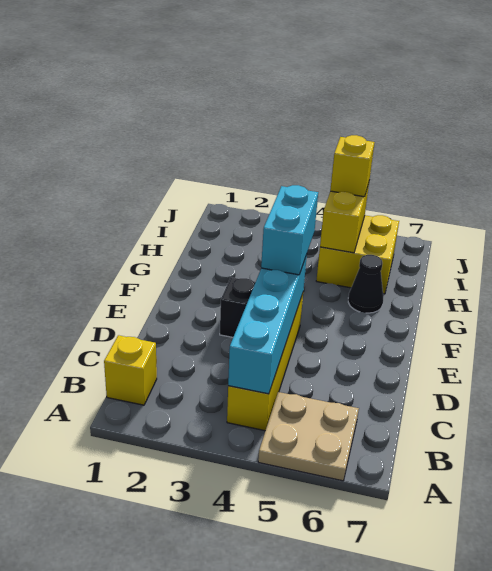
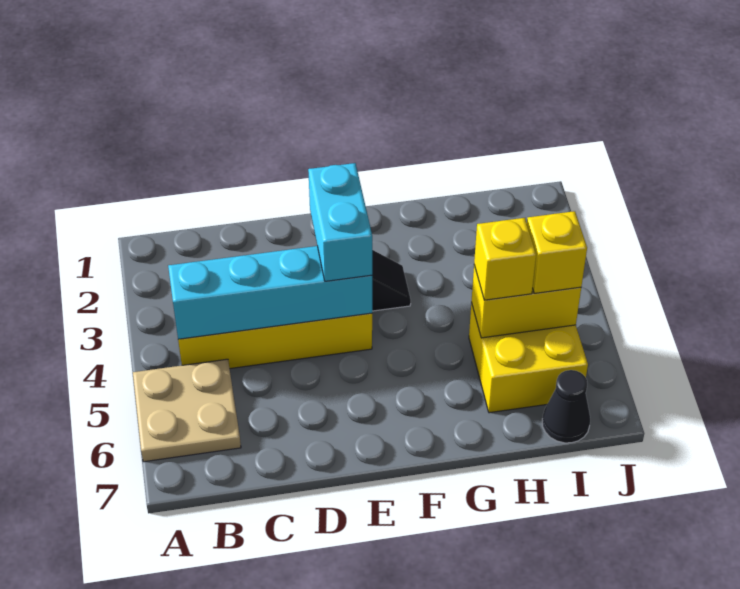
yellow 1x1 brick [104,335,157,405] -> yellow 1x1 brick moved to [474,218,536,300]
cyan 1x2 brick [261,185,318,275] -> cyan 1x2 brick turned to [308,163,372,281]
black 1x1 cone [348,255,383,313] -> black 1x1 cone moved to [542,370,590,443]

